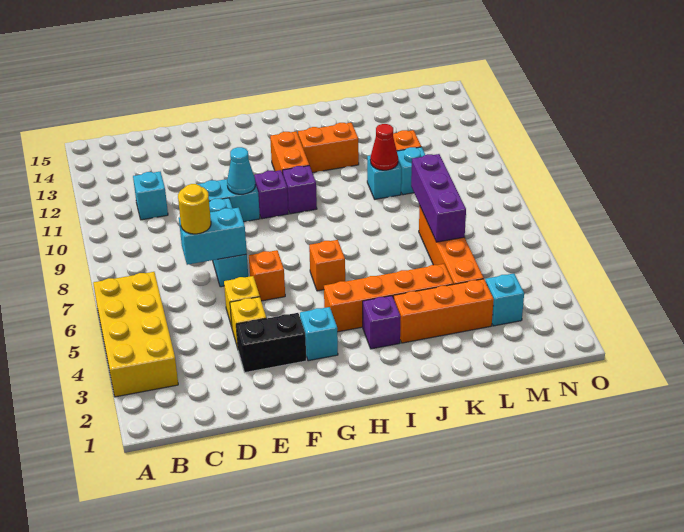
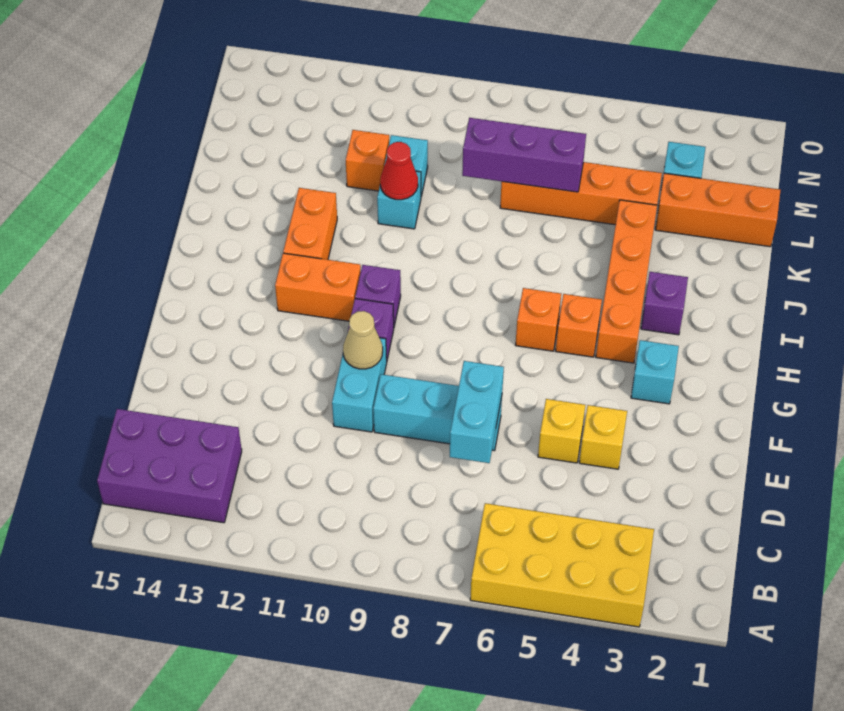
none -> purple 2x3 brick [97,409,242,523]
cyan 1x1 brick [133,172,168,220] -> none
yellow 1x1 round brick [178,184,211,234] -> none
black 1x2 brick [236,313,306,372] -> none
orange 1x1 brick [249,250,285,301] -> orange 1x1 brick moved to [556,294,602,357]
cyan 1x1 cone [227,147,255,194] -> tan 1x1 cone [343,311,383,369]
orange 1x3 brick [394,279,494,343] -> orange 1x3 brick turned to [655,173,780,247]

